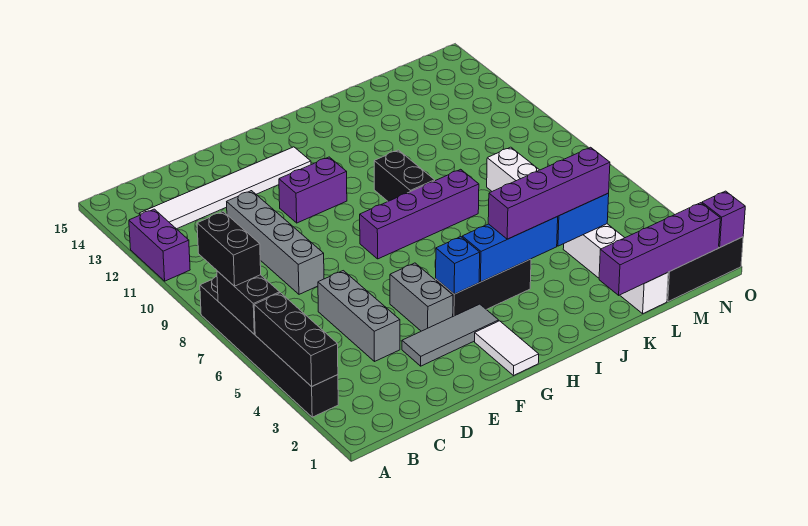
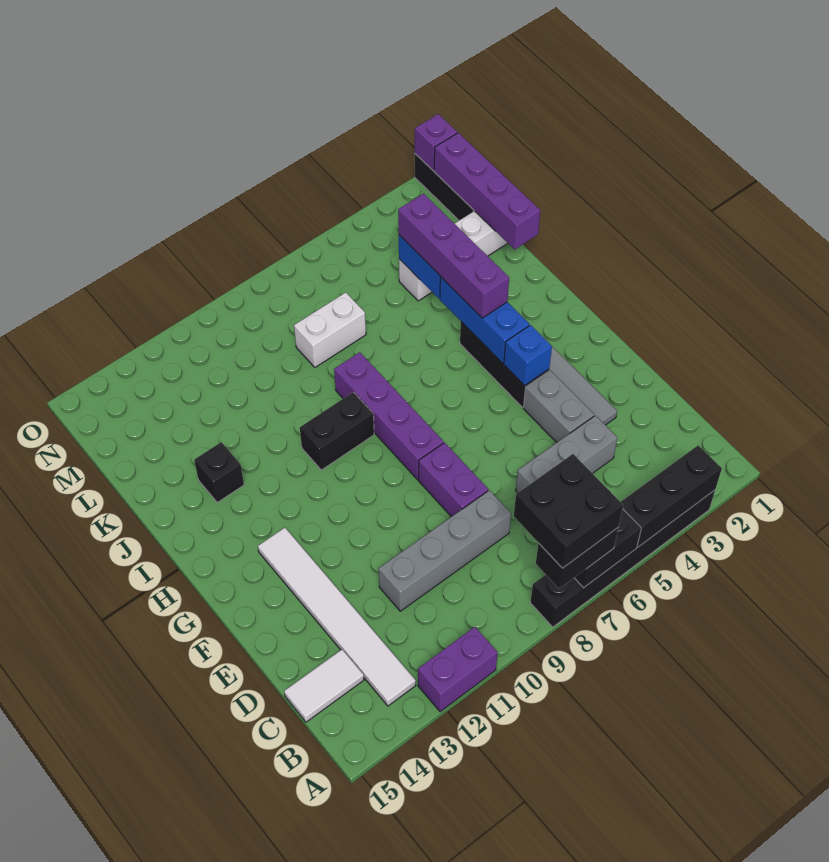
none -> black 2x2 brick [514,454,623,568]
grey 1x2 brick [390,263,453,331] -> grey 1x2 brick turned to [524,370,594,443]
purple 1x2 brick [279,157,347,223] -> purple 1x2 brick moved to [419,443,488,517]
white 1x2 tile [475,321,539,376] -> white 1x2 tile moved to [284,650,364,722]
none -> black 1x1 brick [194,442,244,502]

